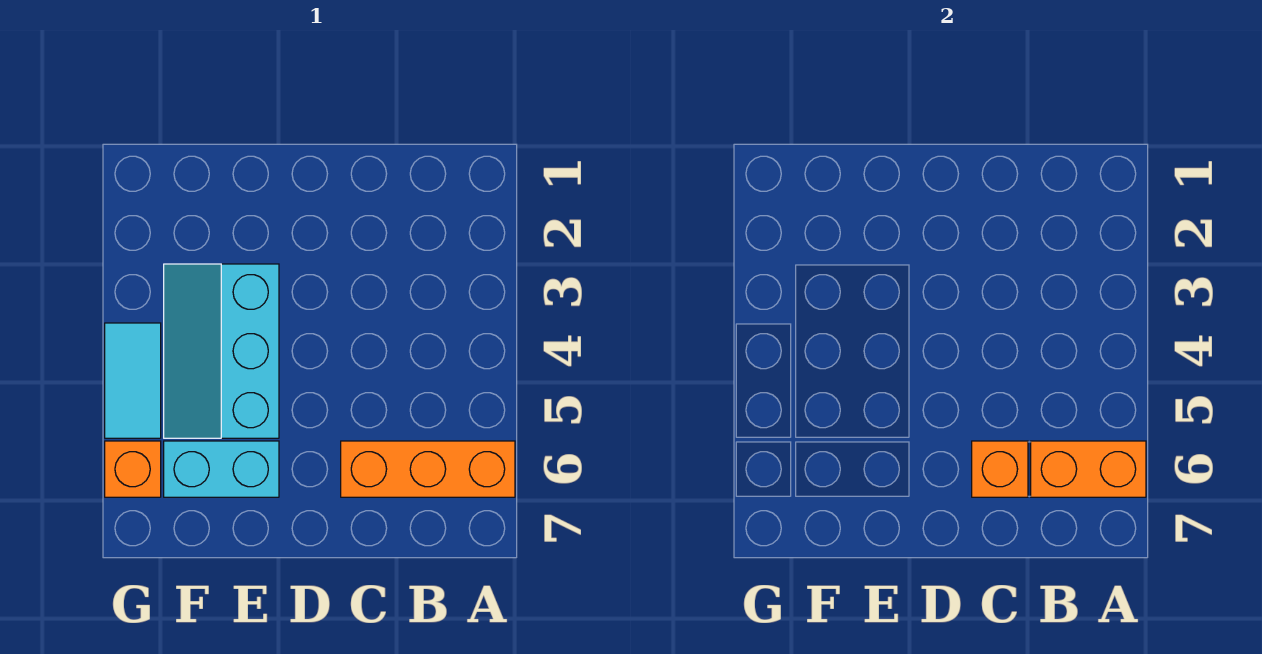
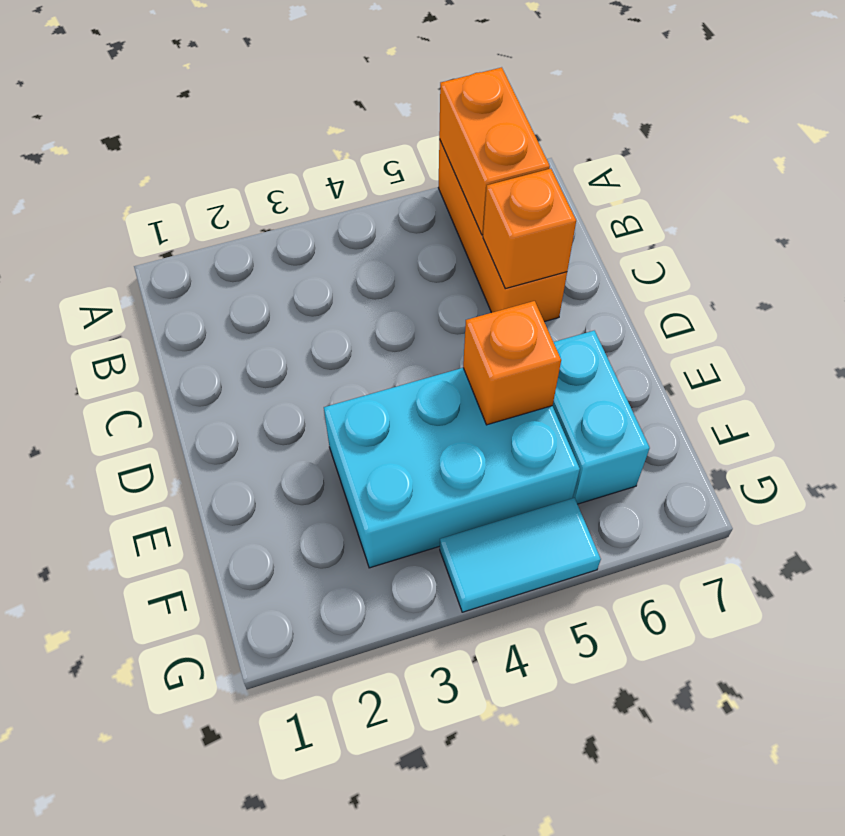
cyan 2x3 slope [164,264,279,438] -> cyan 2x3 brick [324,368,580,568]
orange 1x1 brick [105,441,161,497] -> orange 1x1 brick moved to [463,301,561,425]

